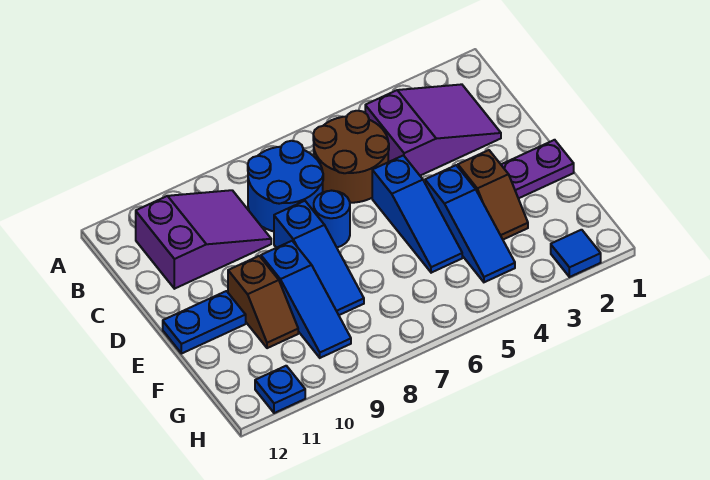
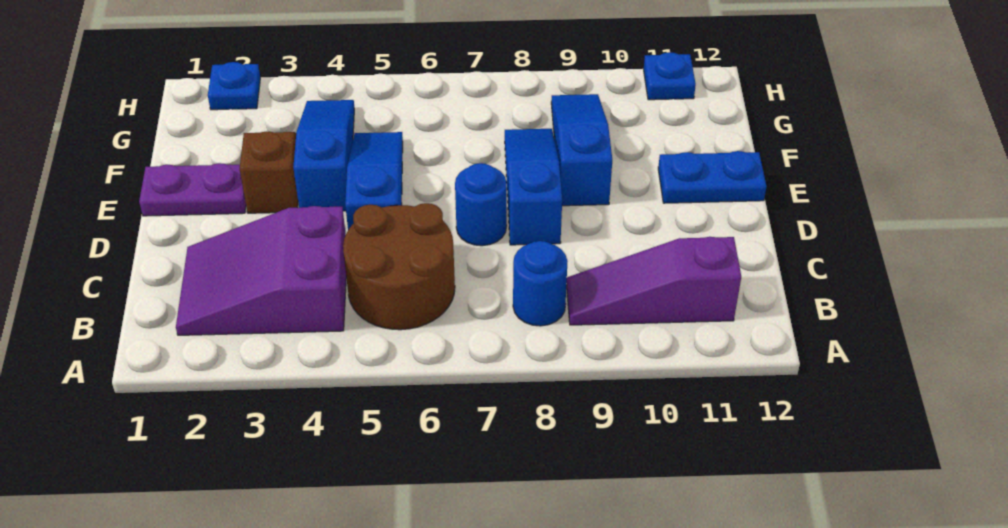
blue 2x2 round brick [248,141,323,231] -> blue 1x1 round brick [513,241,567,326]
purple 2x3 slope [136,190,271,289] -> purple 1x3 slope [566,237,741,325]
brown 1x2 slope [228,256,298,348] -> none
blue 1x1 tile [551,230,601,277] -> blue 1x1 plate [208,62,260,110]

